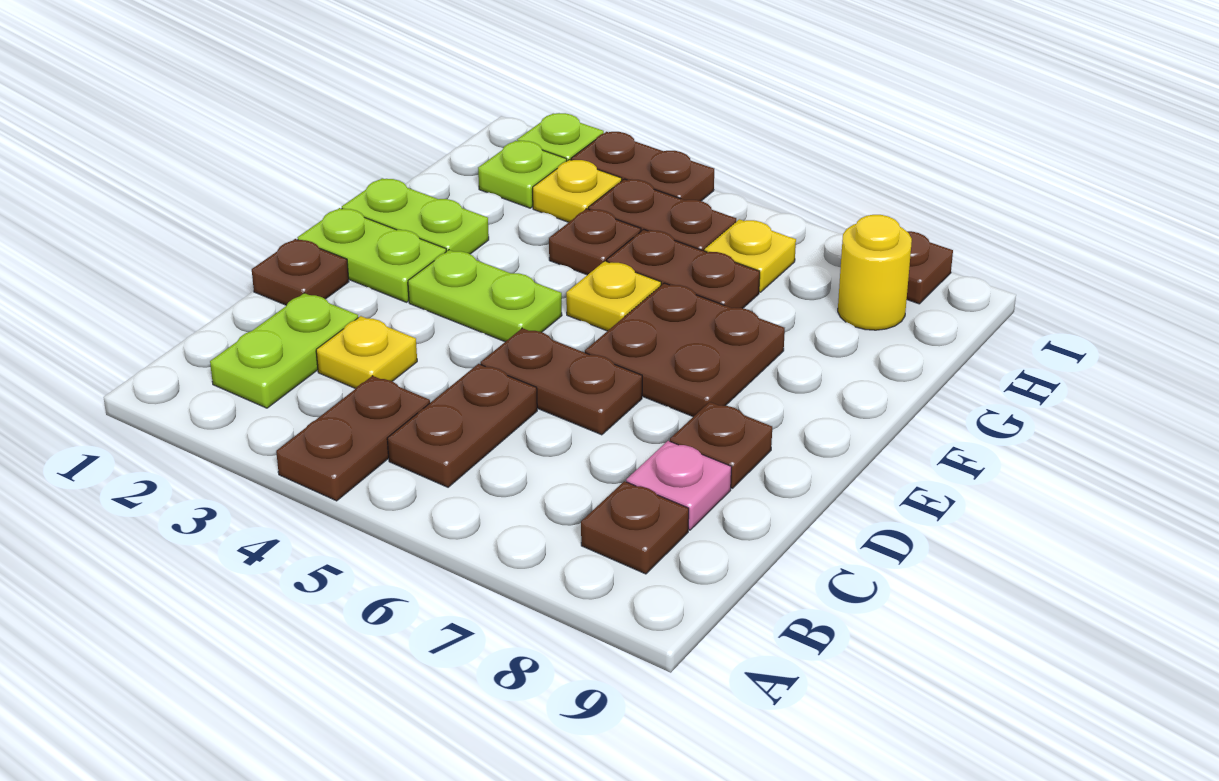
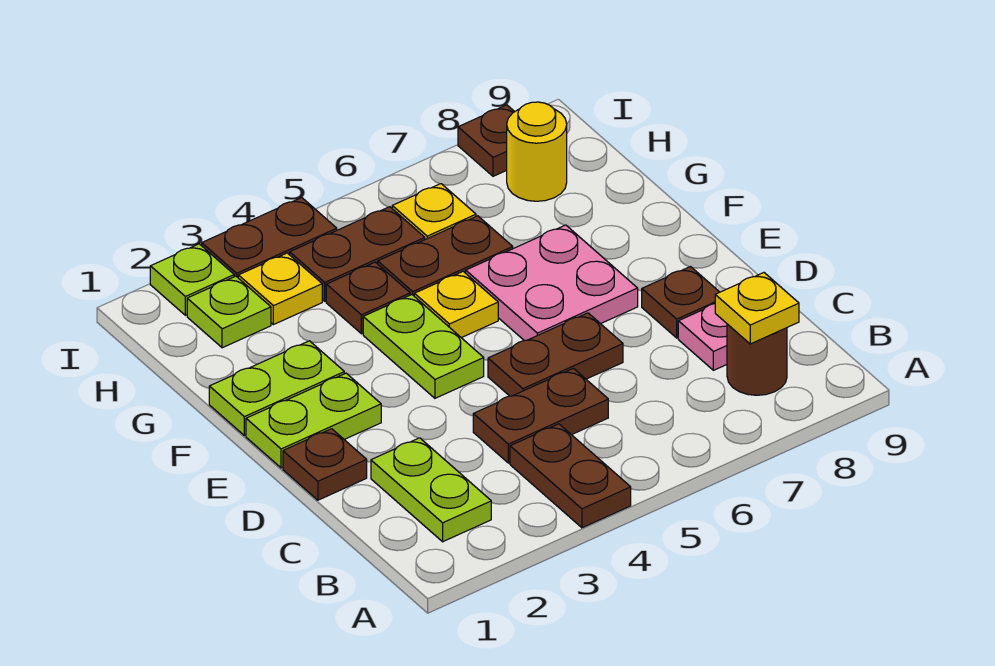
brown 1x2 plate [387,364,537,487] -> brown 1x2 plate turned to [473,368,608,463]
brown 1x1 plate [581,481,689,574] -> brown 1x1 round brick [727,324,787,395]
yellow 1x1 plate [316,316,417,389] -> yellow 1x1 plate moved to [715,273,799,344]
lime 1x2 plate [408,250,562,342] -> lime 1x2 plate turned to [363,295,484,398]
brown 2x2 plate [585,283,785,417] -> pink 2x2 plate [466,225,638,341]

